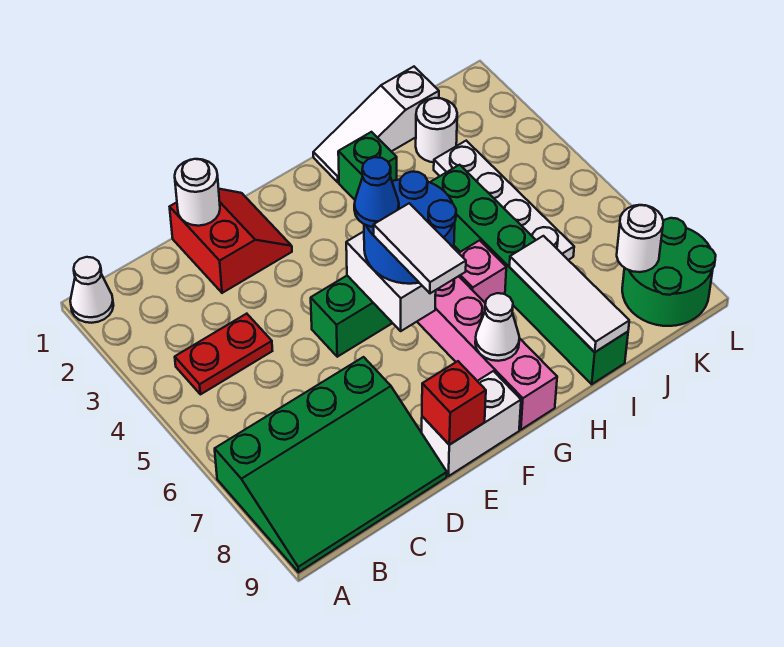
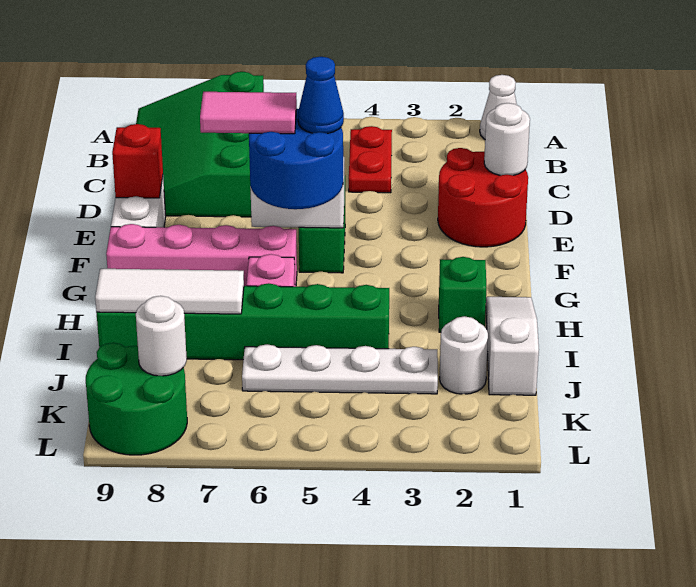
red 2x2 slope [170,189,292,293] -> red 2x2 round brick [438,148,528,247]
white 1x2 tile [374,203,466,293] -> pink 1x2 tile [200,92,297,134]
white 1x1 cone [475,293,519,361] -> none

